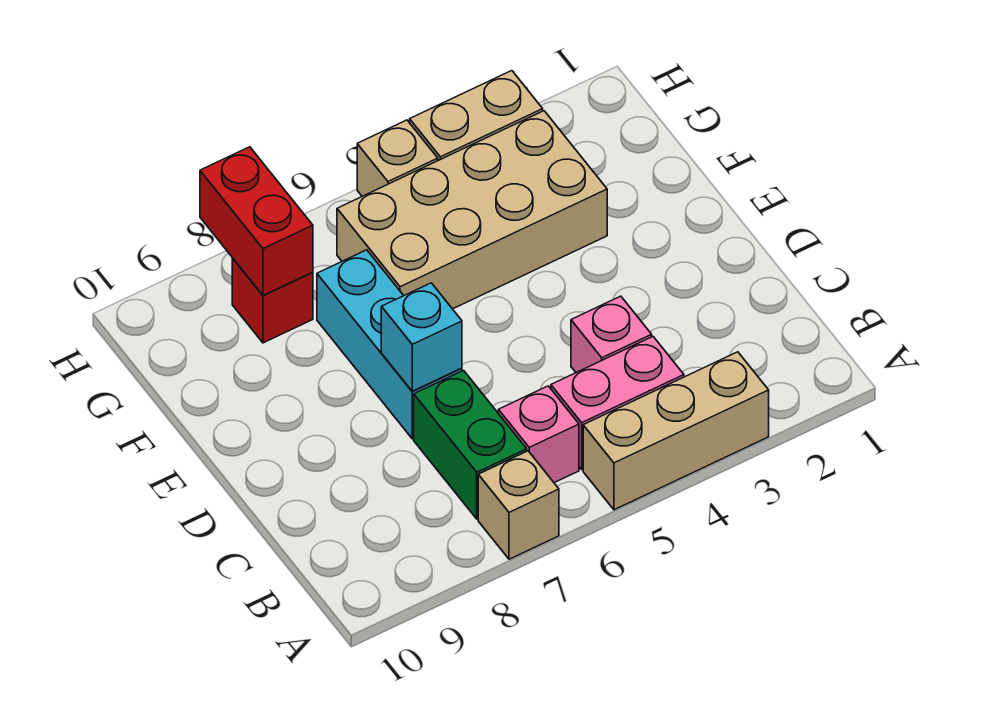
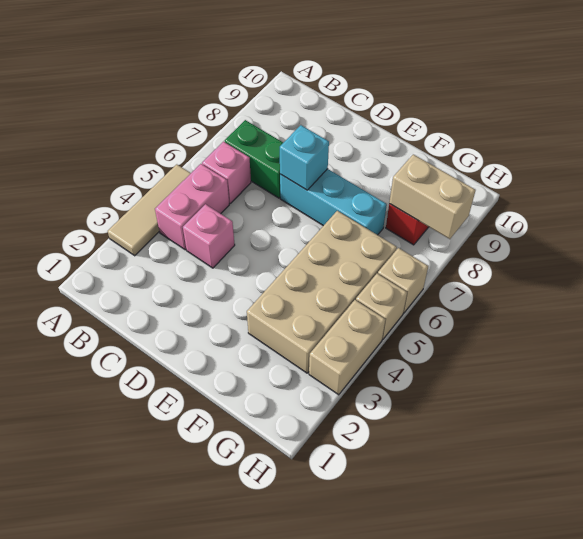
tan 1x3 brick [583,352,769,510] -> tan 1x3 tile [108,164,191,256]
tan 1x1 brick [478,451,559,559] -> tan 1x1 brick moved to [378,248,428,313]
red 1x2 brick [200,147,313,295] -> tan 1x2 brick [389,154,476,239]

